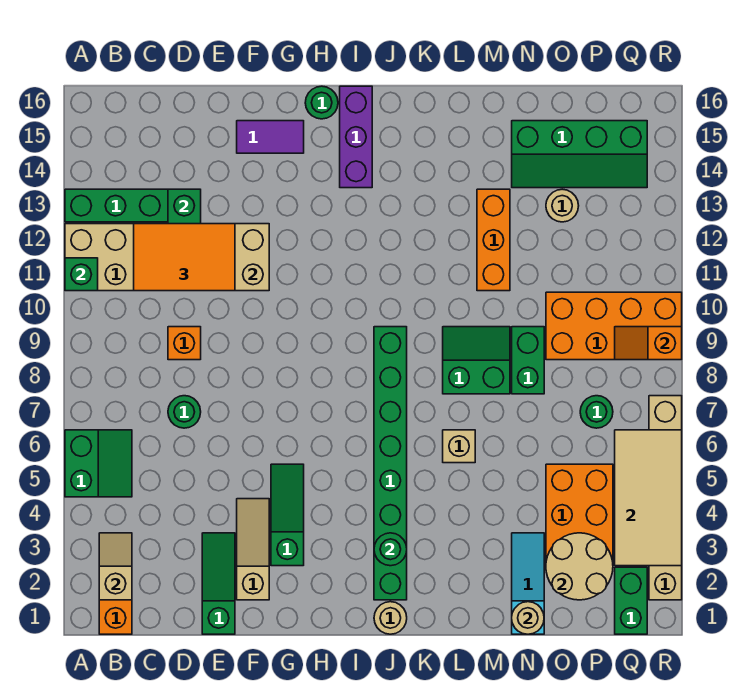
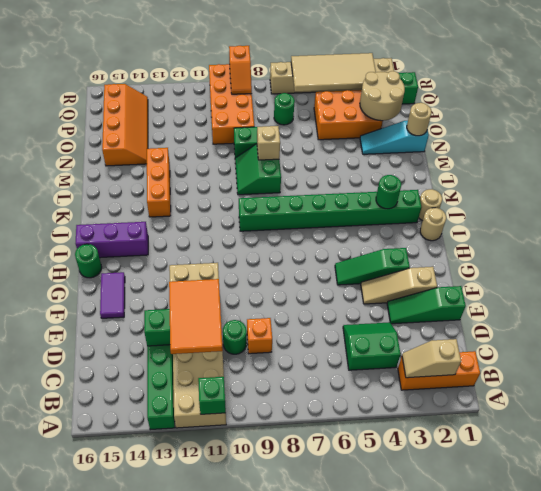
green 2x2 slope [65,430,132,497] -> green 2x2 slope moved to [343,322,401,370]
green 1x1 round brick [168,396,201,428] -> green 1x1 round brick moved to [223,320,247,354]
tan 1x1 brick [443,430,475,463] -> tan 1x1 brick moved to [257,126,280,160]
orange 1x3 brick [477,189,510,291] -> orange 1x3 brick turned to [147,148,171,217]
green 2x4 slope [512,121,647,188] -> orange 2x4 slope [102,84,148,166]
tan 1x1 round brick [546,189,579,222] -> tan 1x1 round brick moved to [420,208,446,241]

